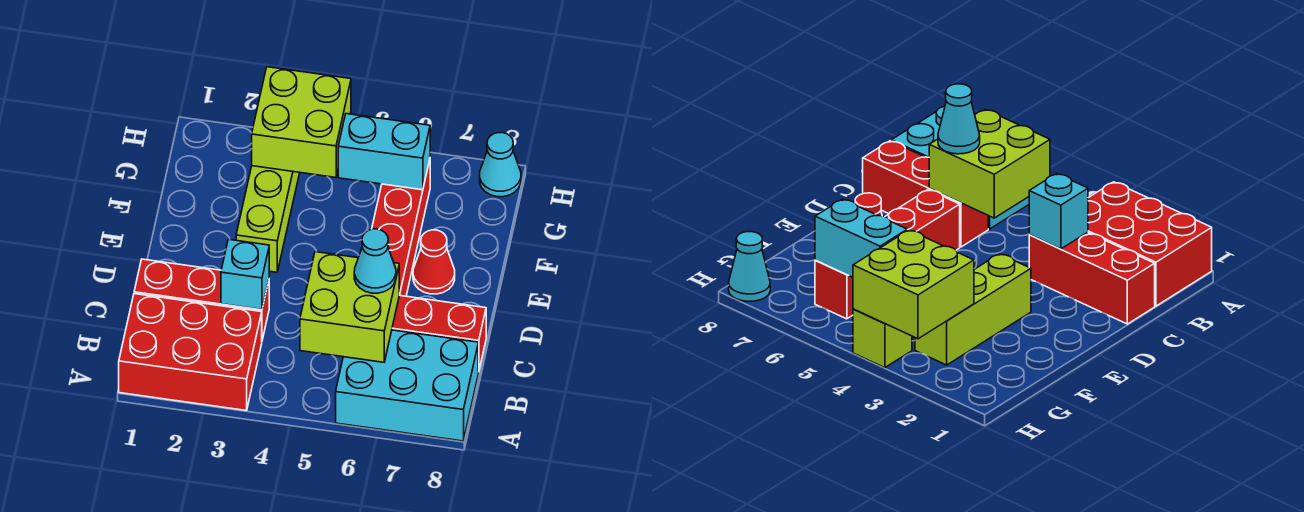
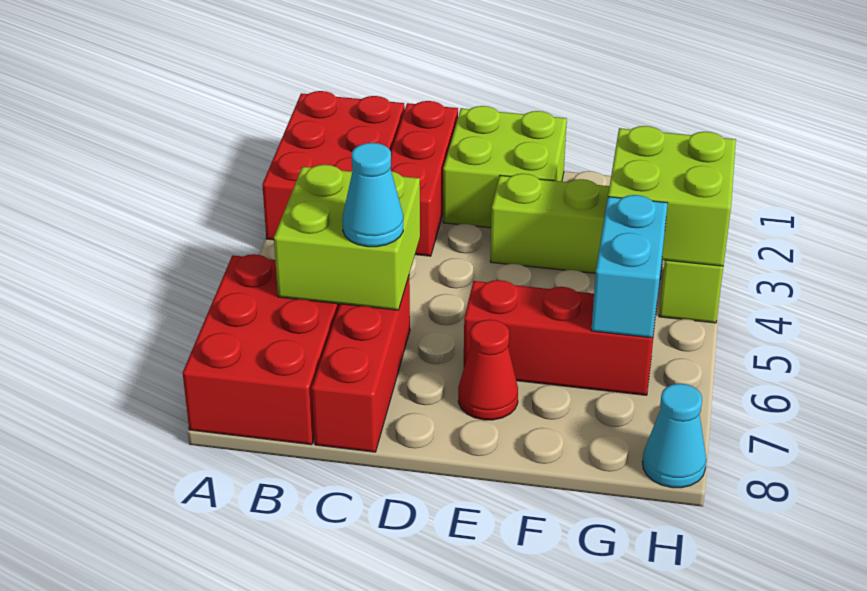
cyan 2x3 brick [336,330,478,441] -> red 2x3 brick [183,254,339,445]
cyan 1x1 brick [221,239,269,310] -> none
none -> lime 2x2 brick [443,106,567,228]
red 1x4 brick [372,160,430,296] -> red 1x3 brick [464,280,656,395]

